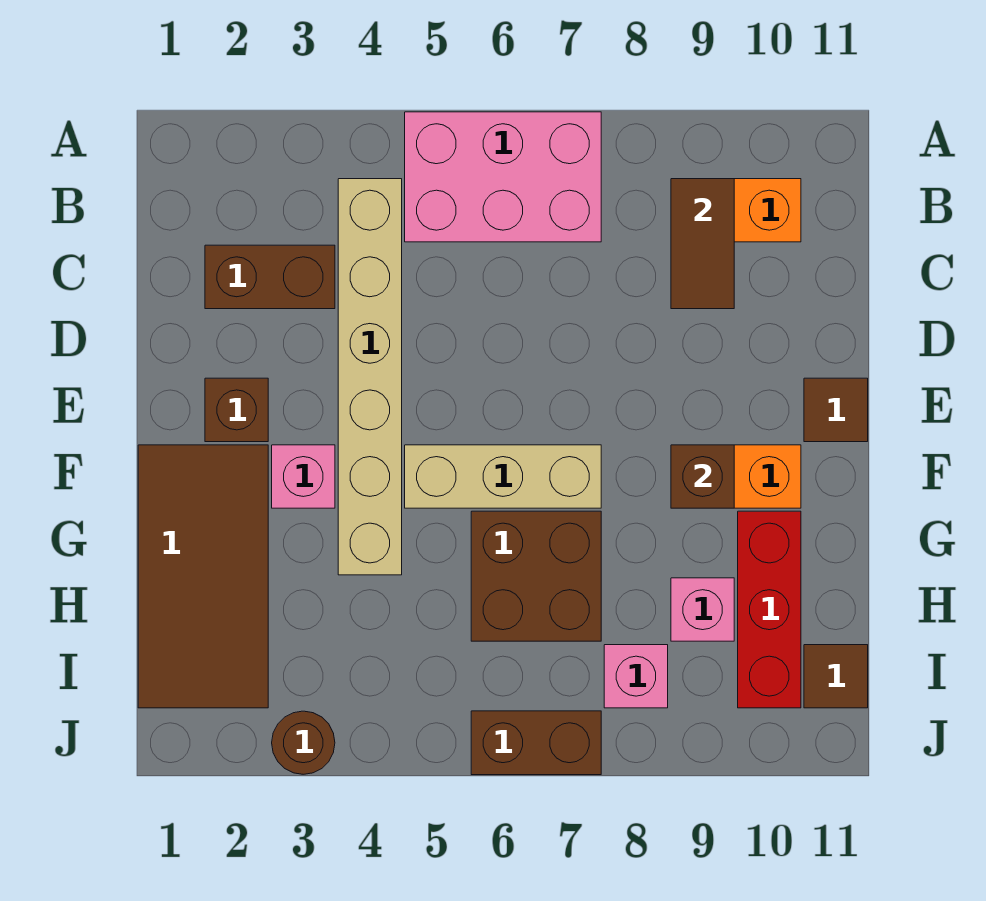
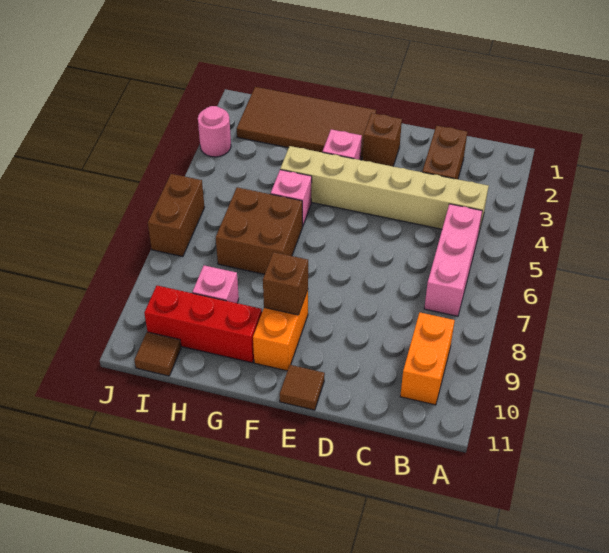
pink 2x3 brick [405,112,601,242] -> pink 1x3 brick [424,204,482,316]
brown 1x2 tile [671,179,734,309] -> none
tan 1x3 brick [405,445,601,508] -> none
pink 1x1 brick [604,645,668,708] -> pink 1x1 brick moved to [271,170,312,227]
brown 1x1 round brick [272,711,335,774] -> pink 1x1 round brick [198,106,231,157]

